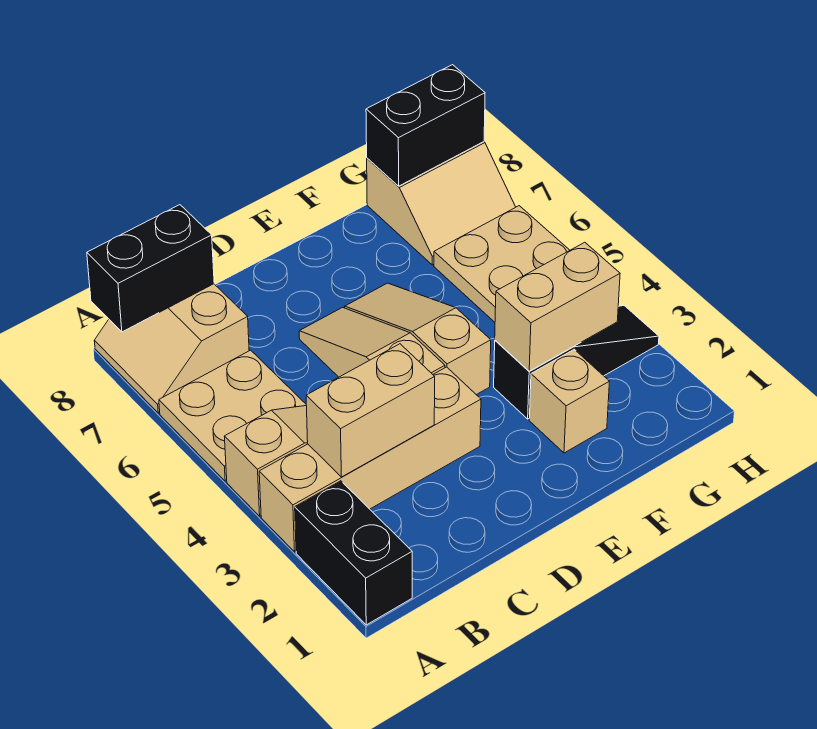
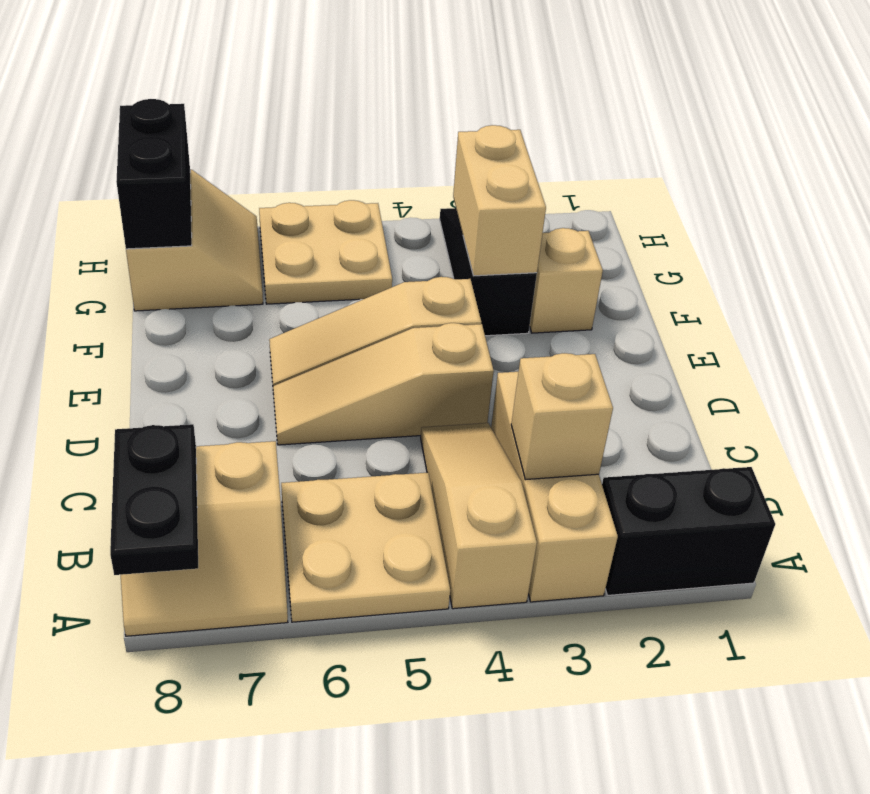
tan 1x4 brick [259,367,481,552] -> tan 1x3 brick [491,372,618,602]
black 1x2 brick [87,205,214,332] -> black 1x2 plate [110,424,198,575]
tan 1x2 brick [306,344,435,477] -> tan 1x1 brick [511,353,613,480]

